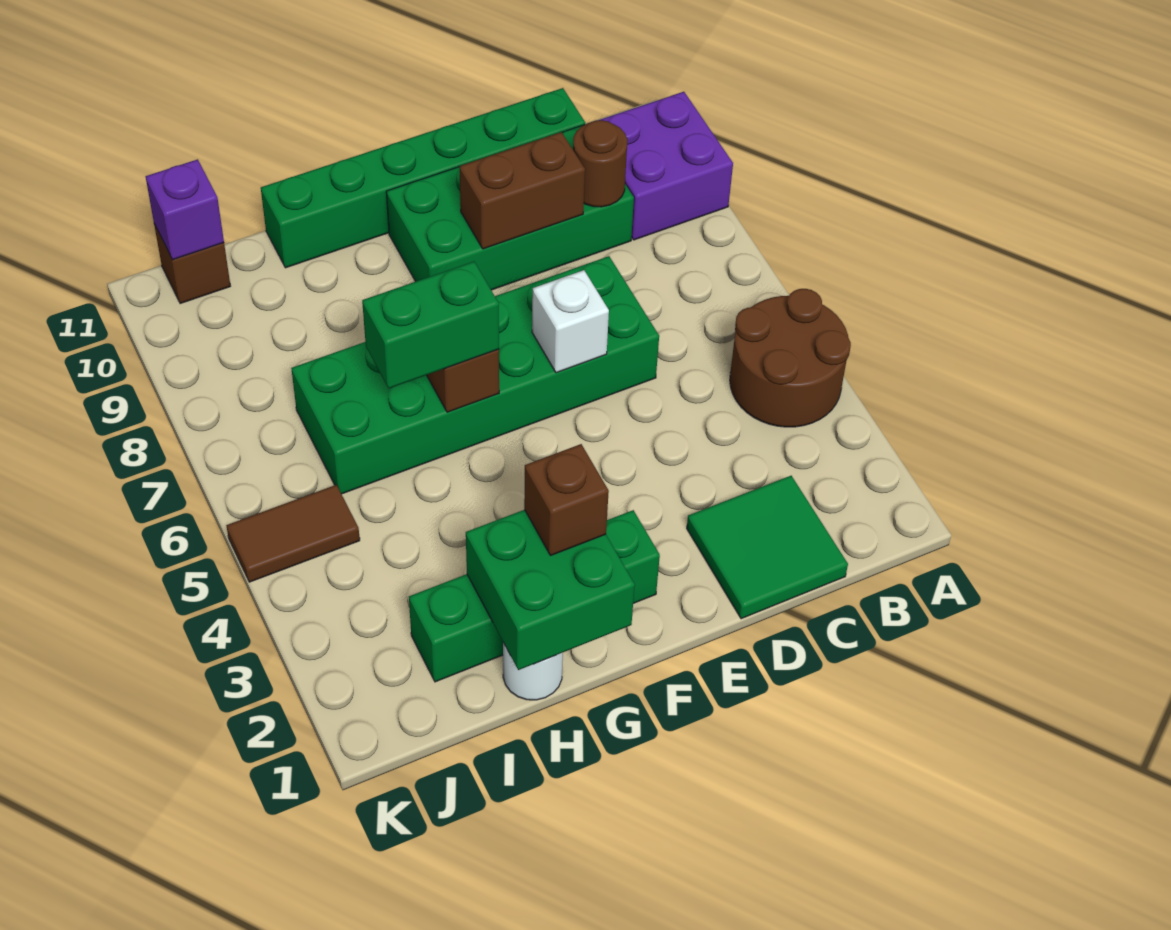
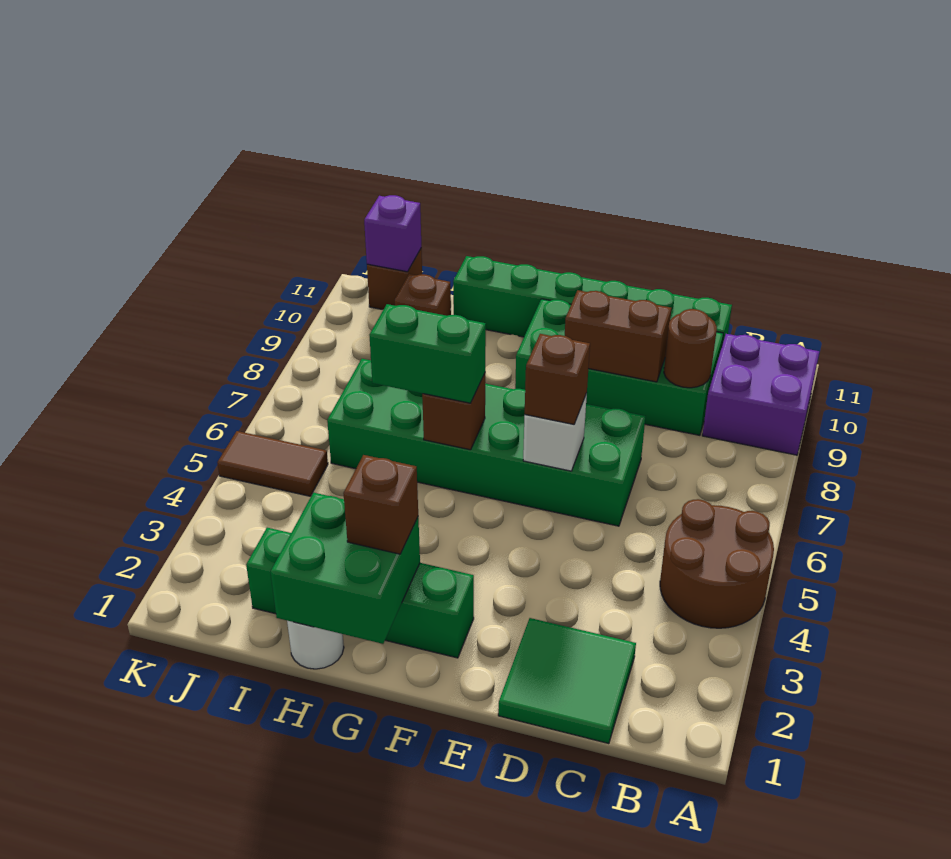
none -> brown 1x1 brick [525,334,590,424]
none -> brown 1x1 brick [395,274,451,316]

